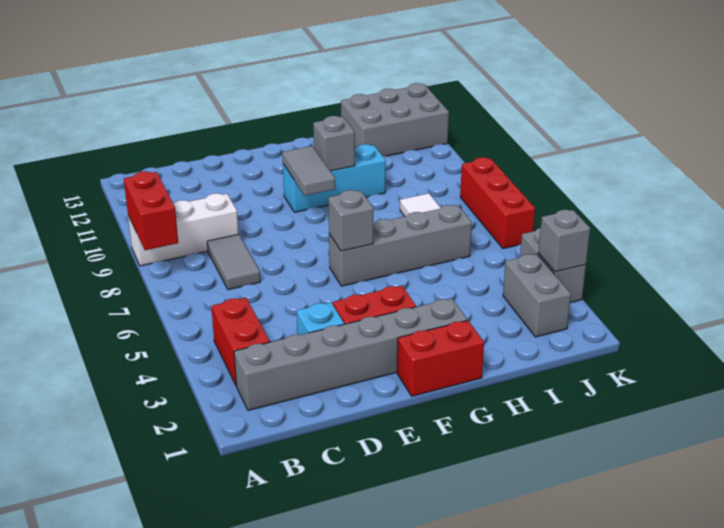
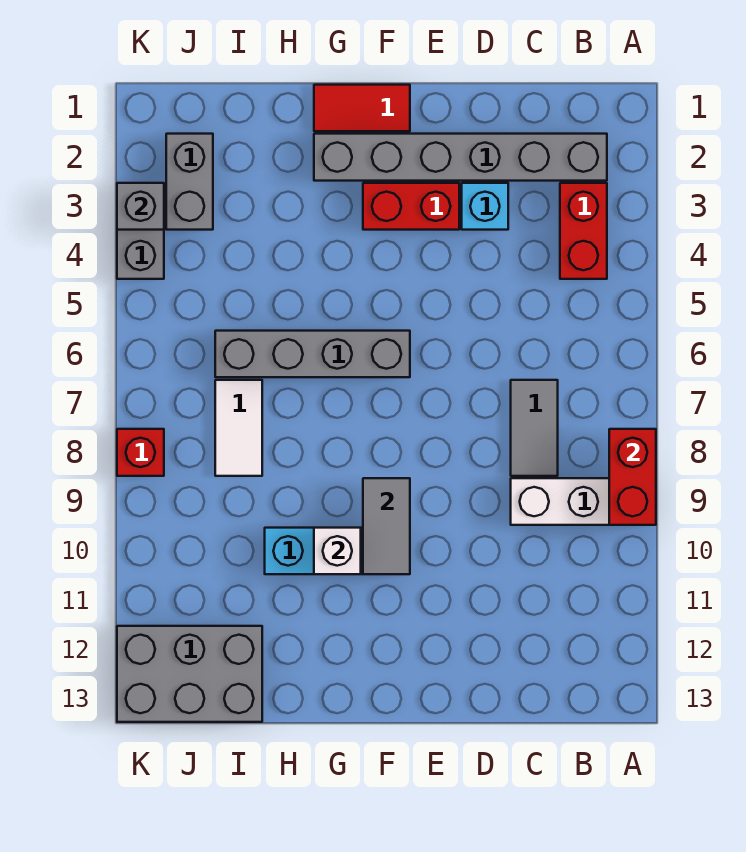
red 1x2 brick [397,320,484,396] -> red 1x2 tile [314,85,410,131]
grey 1x1 brick [328,190,373,251] -> none
grey 1x1 brick [313,116,355,171] -> white 1x1 brick [314,528,361,574]
red 1x3 brick [460,157,535,249] -> red 1x1 brick [117,429,164,476]

